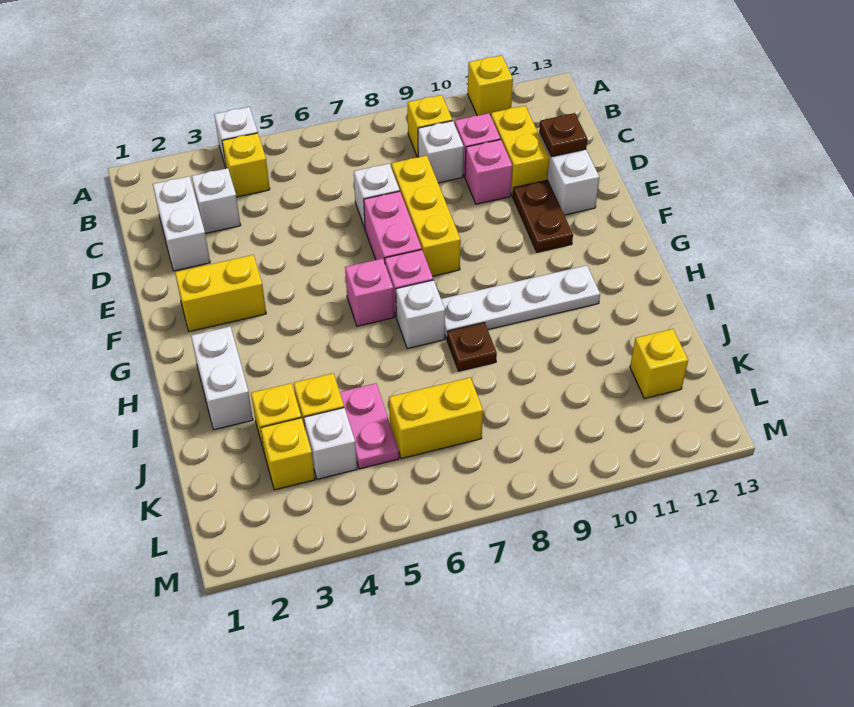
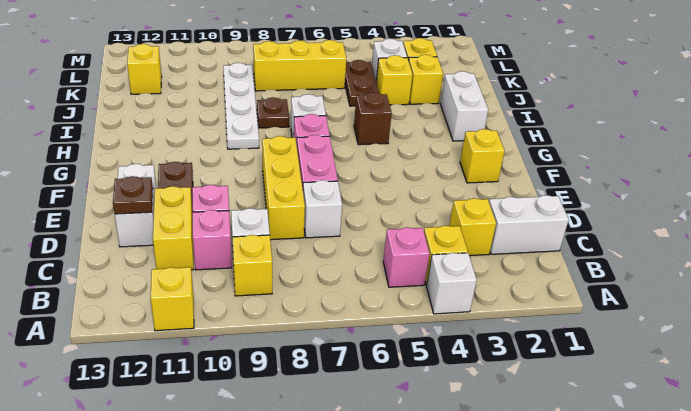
white 1x2 brick [153,176,210,271] -> white 1x2 brick turned to [489,195,569,254]
white 1x1 brick [192,168,241,233] -> yellow 1x1 brick [449,198,496,256]
yellow 1x2 brick [175,255,266,331] -> yellow 1x1 brick [460,129,505,183]
pink 1x1 brick [345,258,394,326] -> pink 1x1 brick moved to [383,227,430,287]
none -> brown 1x1 brick [354,92,392,145]
white 1x4 plate [441,265,600,339] -> white 1x4 plate turned to [223,63,259,149]
pink 1x2 plate [340,383,399,469] -> brown 1x2 plate [345,60,379,106]
yellow 1x2 brick [389,377,483,459] -> yellow 1x3 brick [253,40,346,91]

